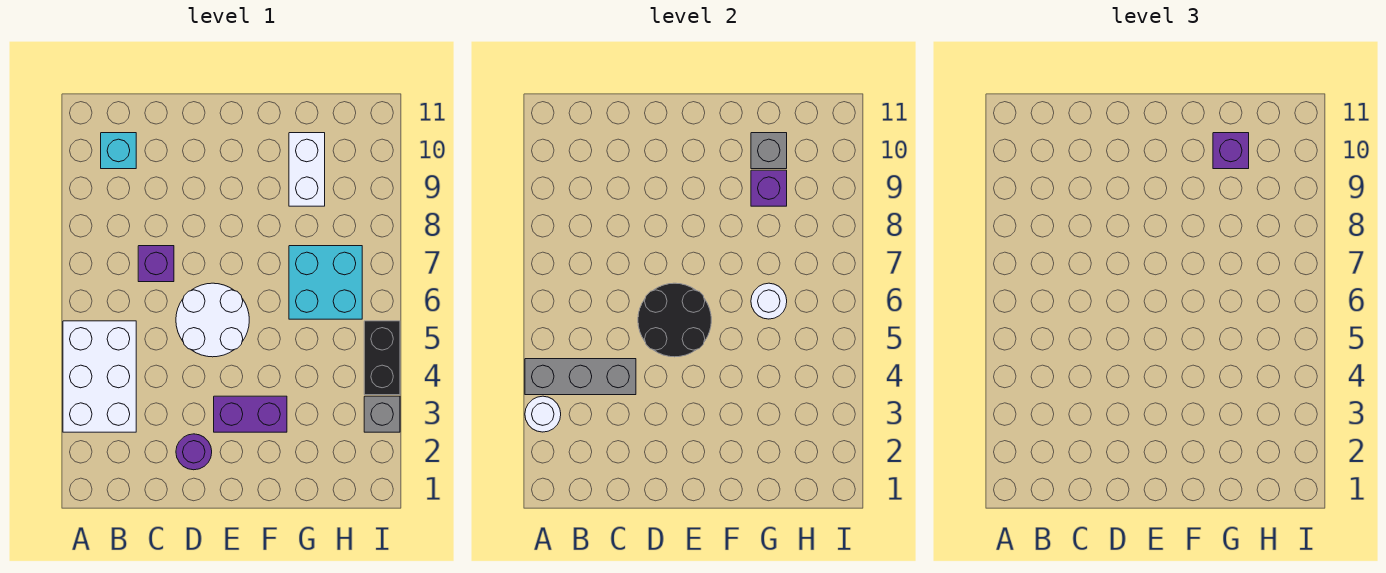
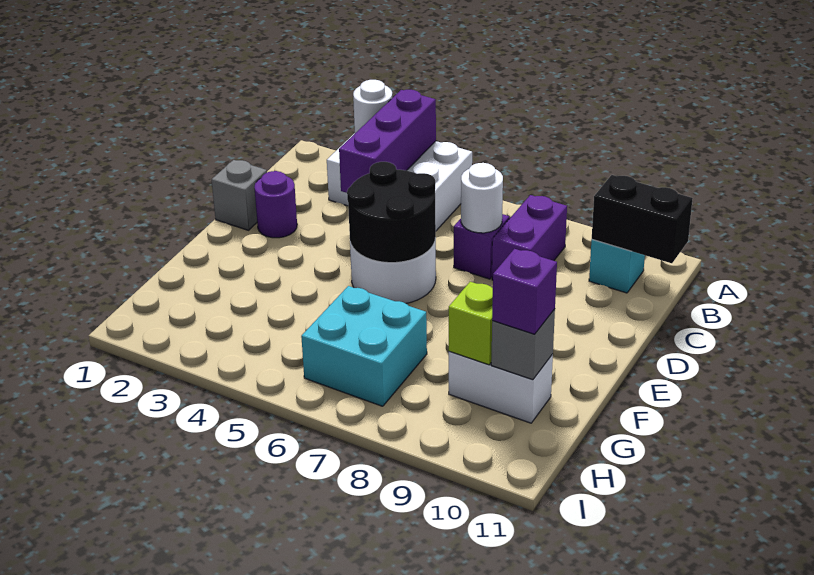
grey 1x3 brick [525,359,636,395] -> purple 1x3 brick [339,90,436,193]
purple 1x2 brick [214,396,287,432] -> purple 1x2 brick moved to [492,195,567,280]
white 1x1 round brick [751,283,787,319] -> white 1x1 round brick moved to [461,163,503,233]
purple 1x1 brick [751,170,787,206] -> lime 1x1 brick [449,282,493,365]
grey 1x1 brick [364,396,400,432] -> grey 1x1 brick moved to [212,160,267,230]
black 1x2 brick [364,321,400,395] -> black 1x2 brick moved to [592,175,693,263]

